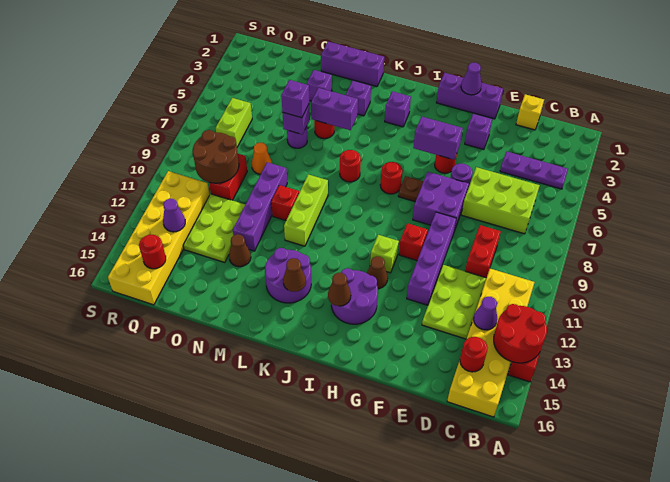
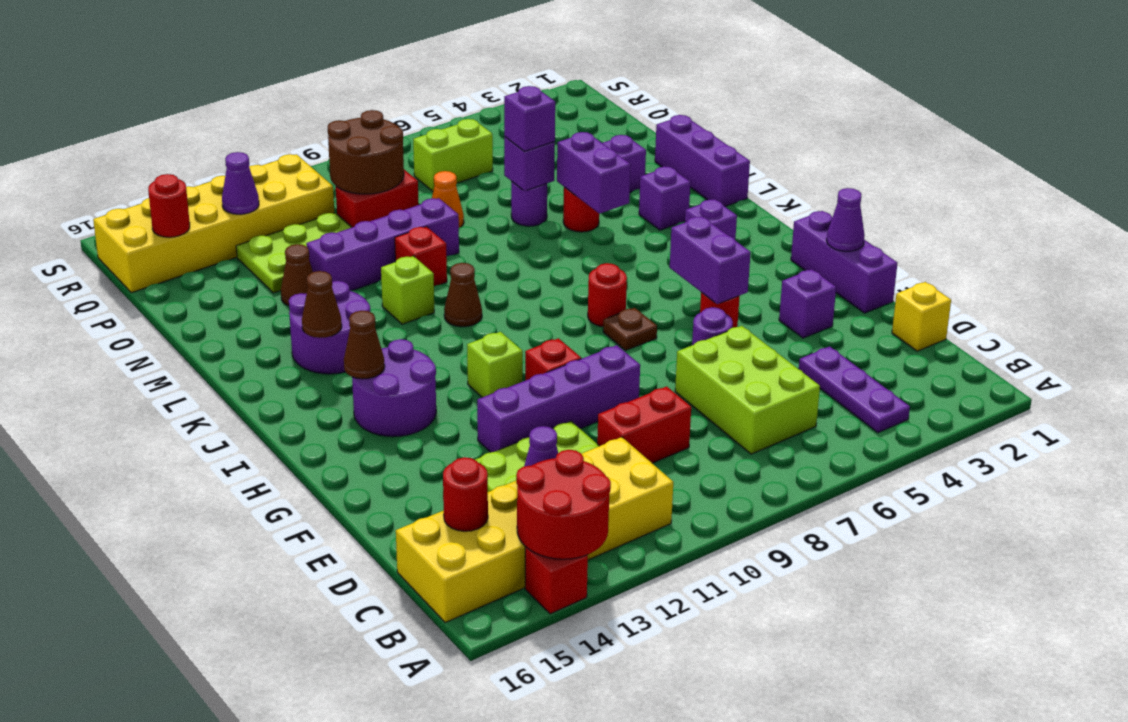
purple 2x2 brick [413,172,469,231] -> none
brown 1x1 cone [367,256,388,289] -> brown 1x1 cone moved to [444,263,482,327]
red 1x1 round brick [340,150,361,182] -> none
lime 1x3 brick [284,174,328,246] -> lime 1x1 brick [381,256,434,324]

